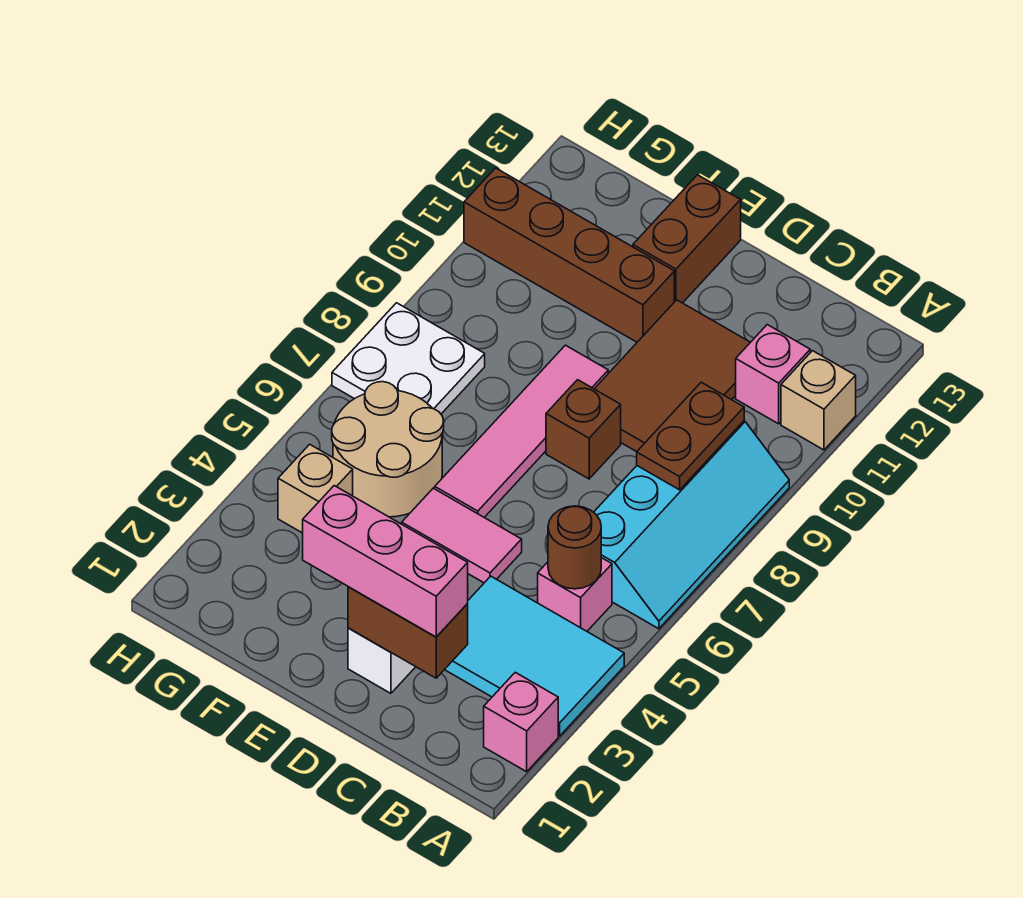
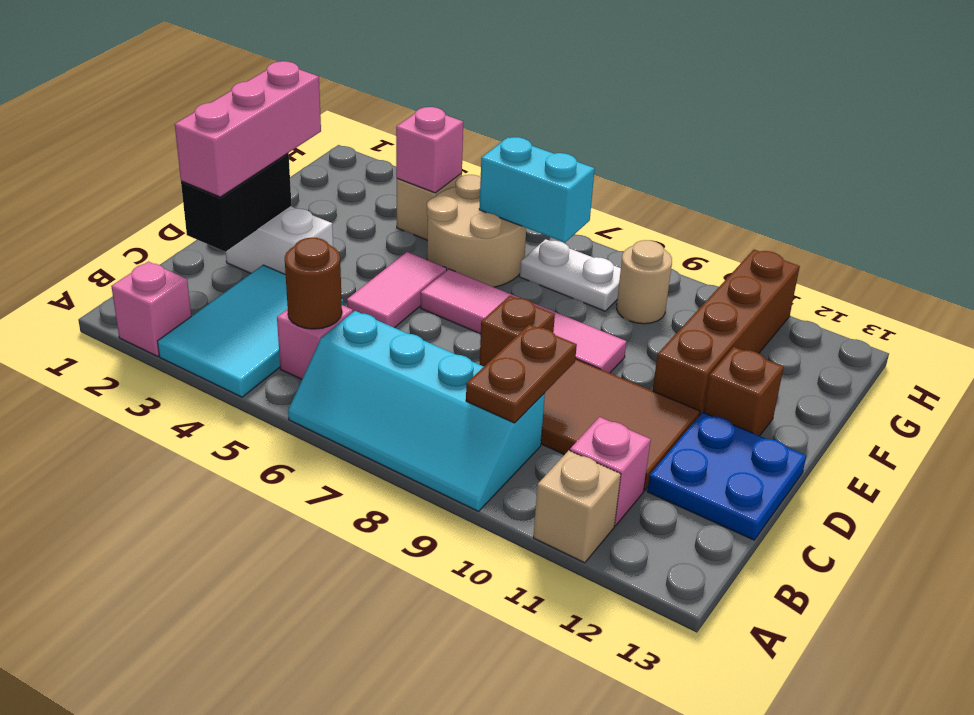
brown 1x2 plate [637,382,744,490] -> brown 1x2 plate turned to [466,325,577,423]
brown 1x2 brick [348,587,468,678] -> black 1x2 brick [181,153,292,252]
none -> blue 2x2 plate [647,412,806,540]
brown 1x2 brick [633,175,741,303] -> brown 1x1 brick [703,347,784,436]
none -> pink 1x1 brick [396,107,463,193]
none -> cyan 1x2 brick [479,137,595,243]
white 2x2 plate [332,303,485,414] -> white 1x2 plate [520,239,621,311]
none -> tan 1x1 round brick [617,240,672,324]

